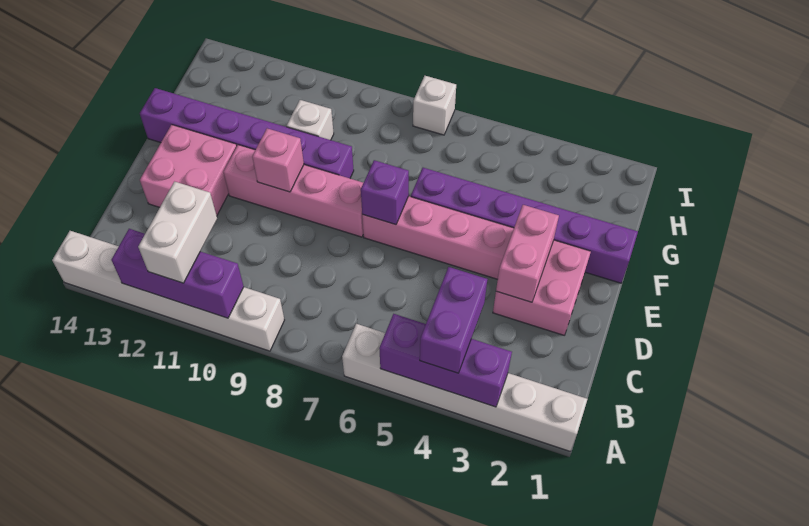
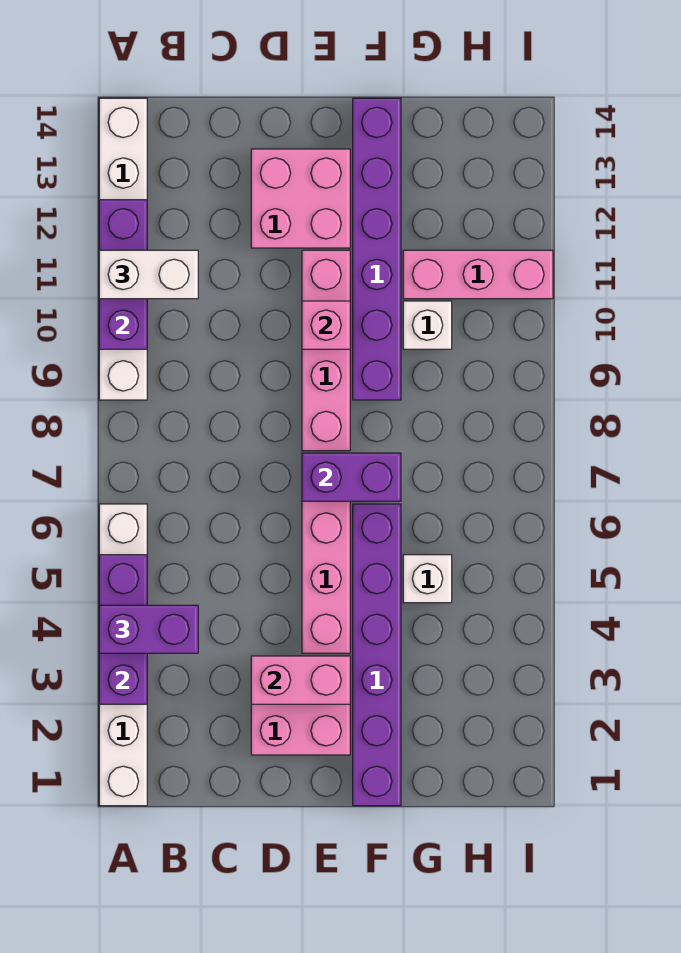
purple 1x1 brick [361,160,409,225] -> purple 1x2 brick [302,453,401,501]
none -> pink 1x3 brick [403,250,553,299]
white 1x1 brick [413,76,456,135] -> white 1x1 brick moved to [403,555,452,603]

